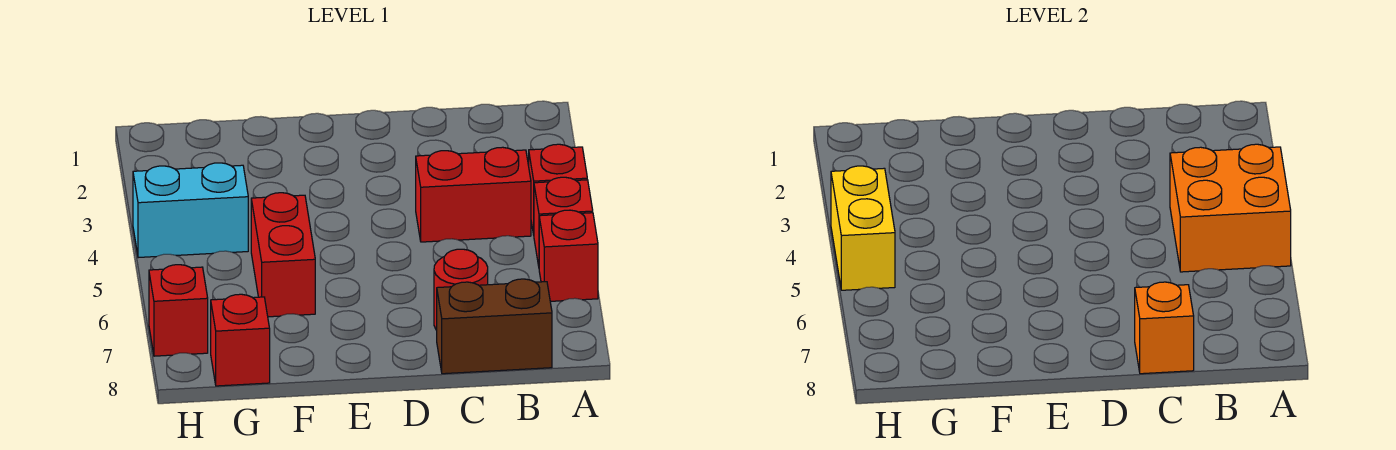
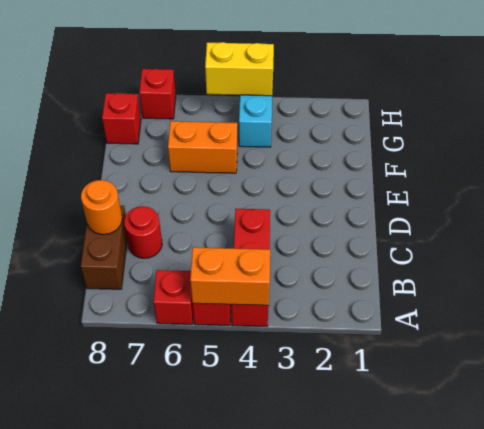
orange 2x2 brick [1170,144,1291,272] -> orange 1x2 brick [190,247,270,305]
orange 1x1 brick [1135,282,1194,374] -> orange 1x1 round brick [81,180,122,235]
red 1x2 brick [251,193,315,317] -> orange 1x2 brick [168,121,237,173]

